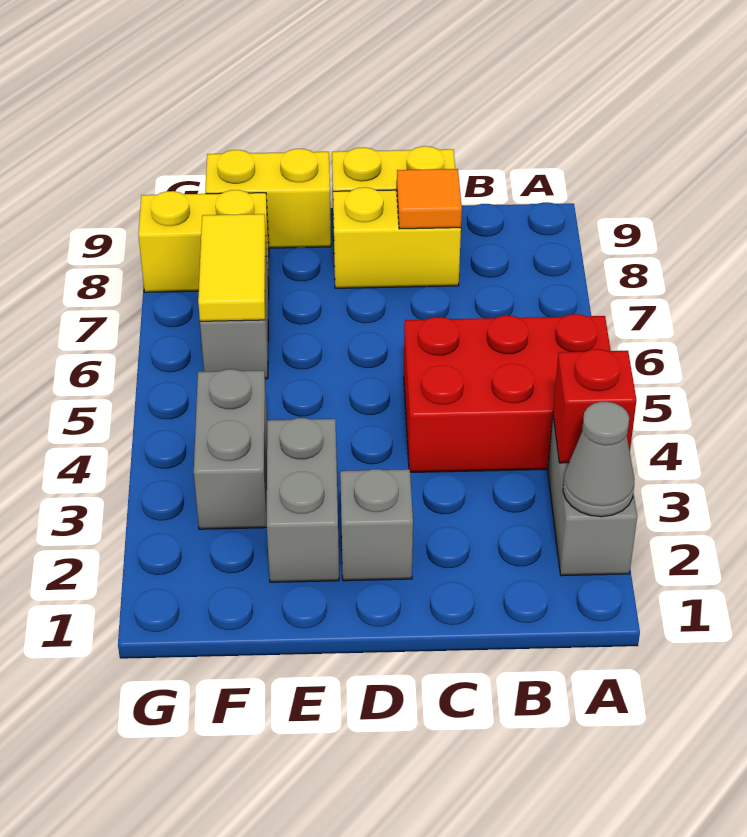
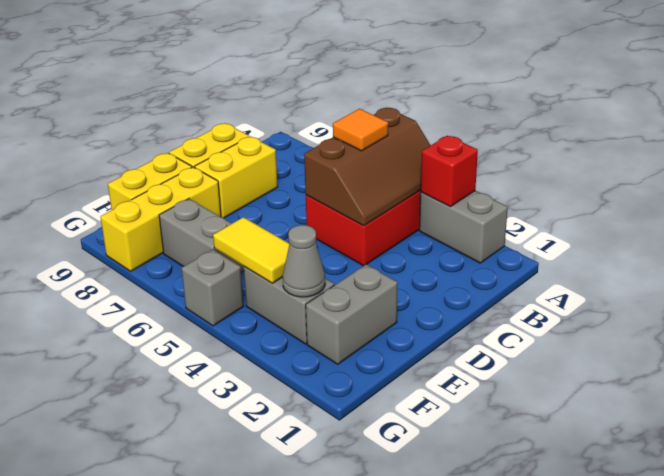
grey 1x1 cone [563,402,635,517] -> grey 1x1 cone moved to [283,225,325,297]
none -> brown 2x3 slope [304,108,431,226]
orange 1x1 tile [397,169,462,229] -> orange 1x1 tile moved to [333,109,388,151]
grey 1x1 brick [340,469,413,581] -> grey 1x1 brick moved to [182,250,244,326]
grey 1x2 brick [267,418,339,582] -> grey 1x2 brick turned to [306,264,398,364]
yellow 1x2 tile [198,214,266,321] -> yellow 1x2 tile moved to [213,217,289,283]
yellow 1x2 brick [138,190,269,292] -> yellow 1x3 brick [100,167,221,271]

